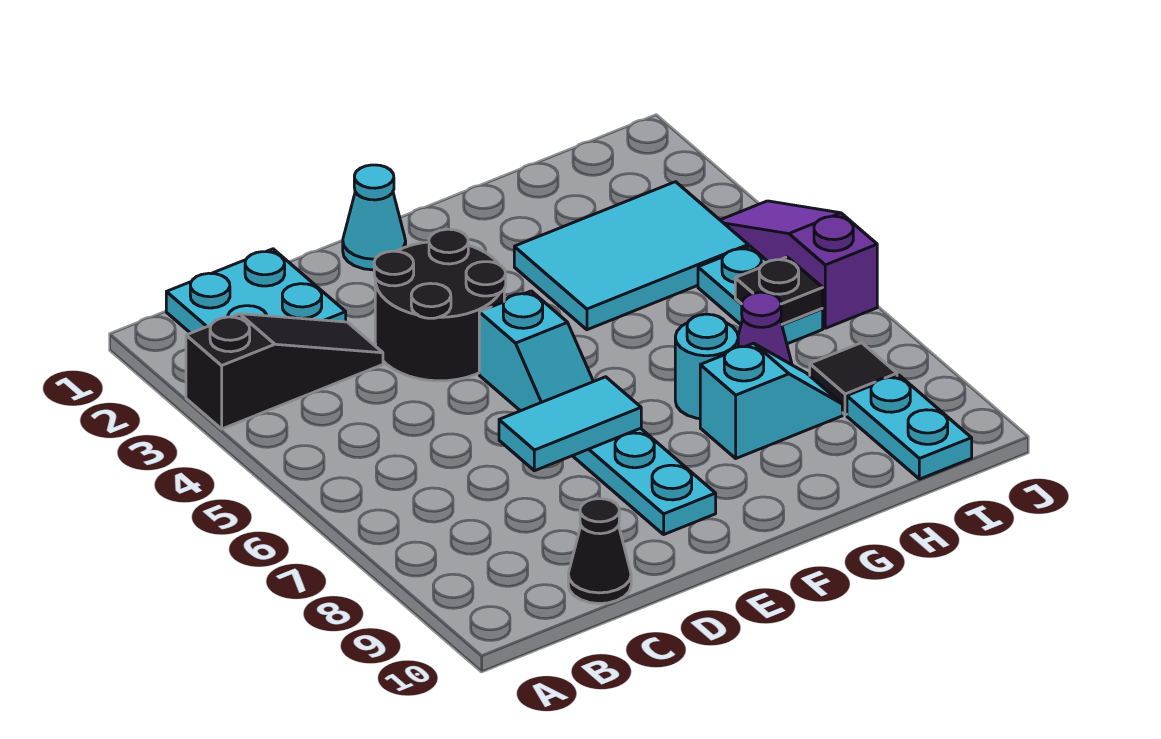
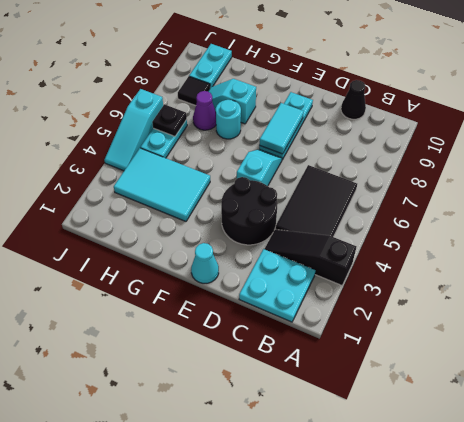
none -> black 2x3 tile [275,165,357,237]
cyan 1x2 tile [499,377,641,471] -> cyan 1x2 tile turned to [259,103,304,154]
purple 1x3 slope [721,201,877,328] -> cyan 1x3 slope [104,89,163,171]

